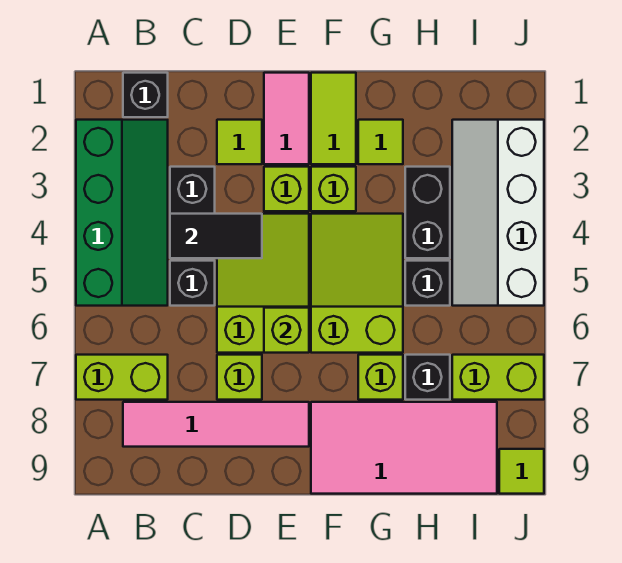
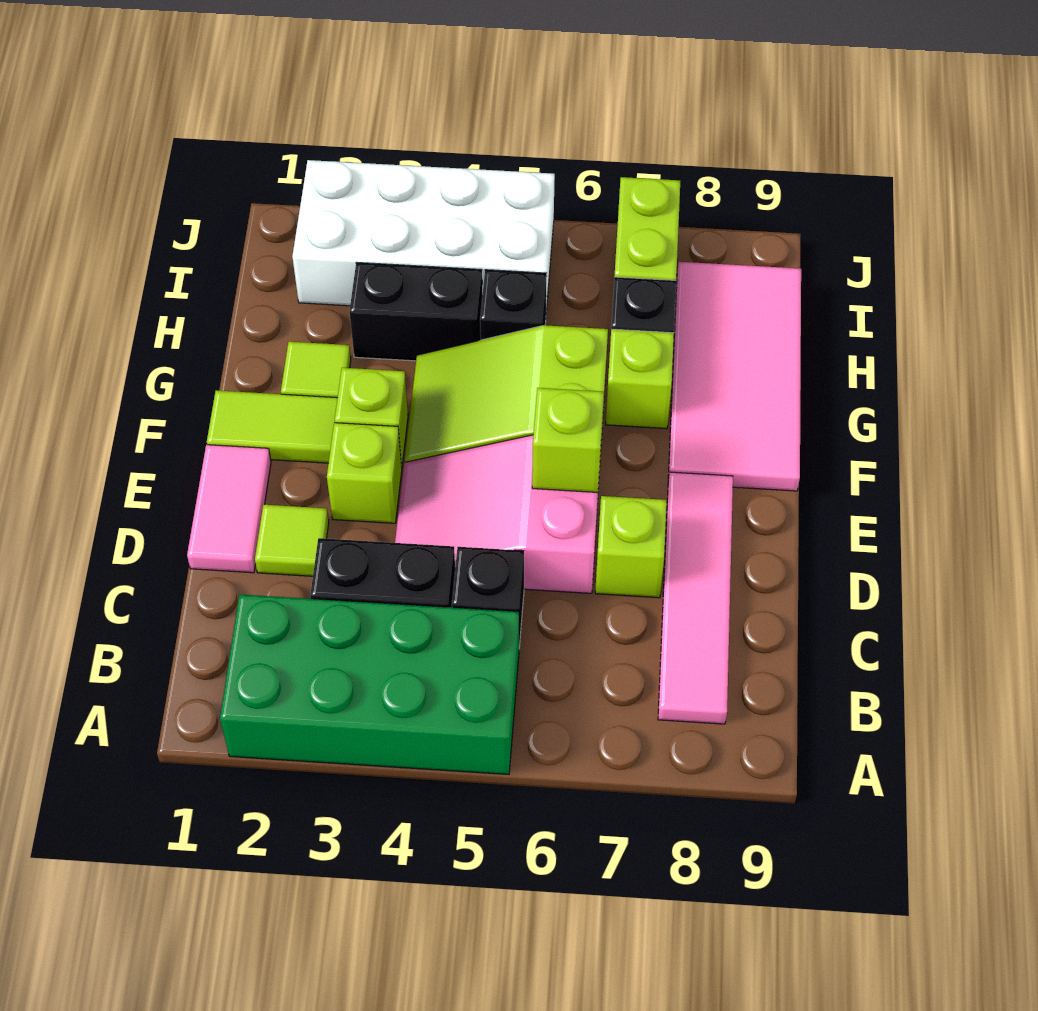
green 2x4 slope [76,120,168,306] -> green 2x4 brick [220,594,519,774]
lime 1x2 brick [76,355,168,400] -> none
black 1x1 brick [123,73,168,117] -> none
black 1x2 tile [170,214,262,258] -> none
lime 2x3 slope [217,214,309,353] -> pink 2x3 slope [395,435,601,593]
pink 1x2 tile [264,73,309,164] -> pink 1x2 tile turned to [187,445,271,573]
white 2x4 slope [452,120,544,306] -> white 2x4 brick [292,160,555,310]
lime 1x1 tile [499,449,544,494] -> none

